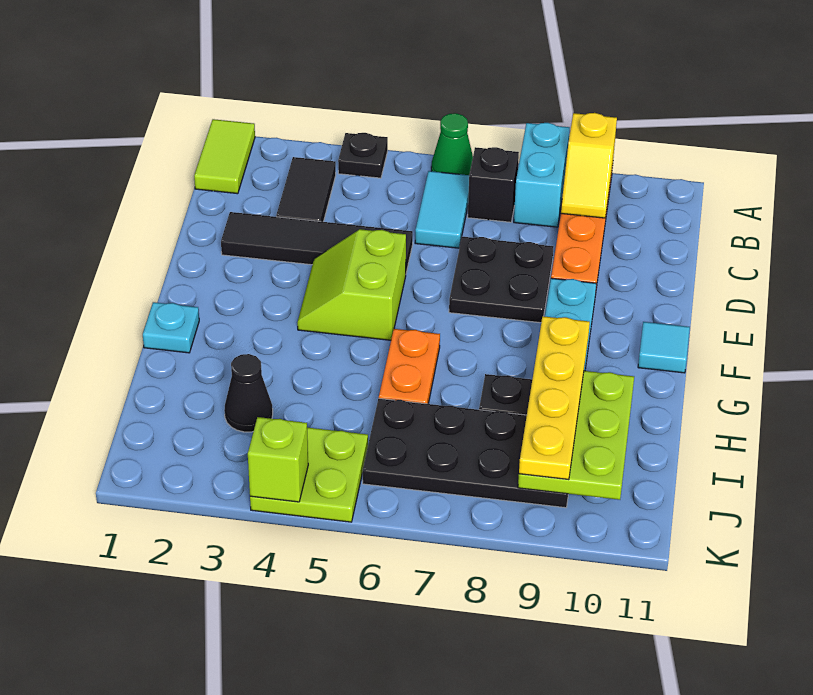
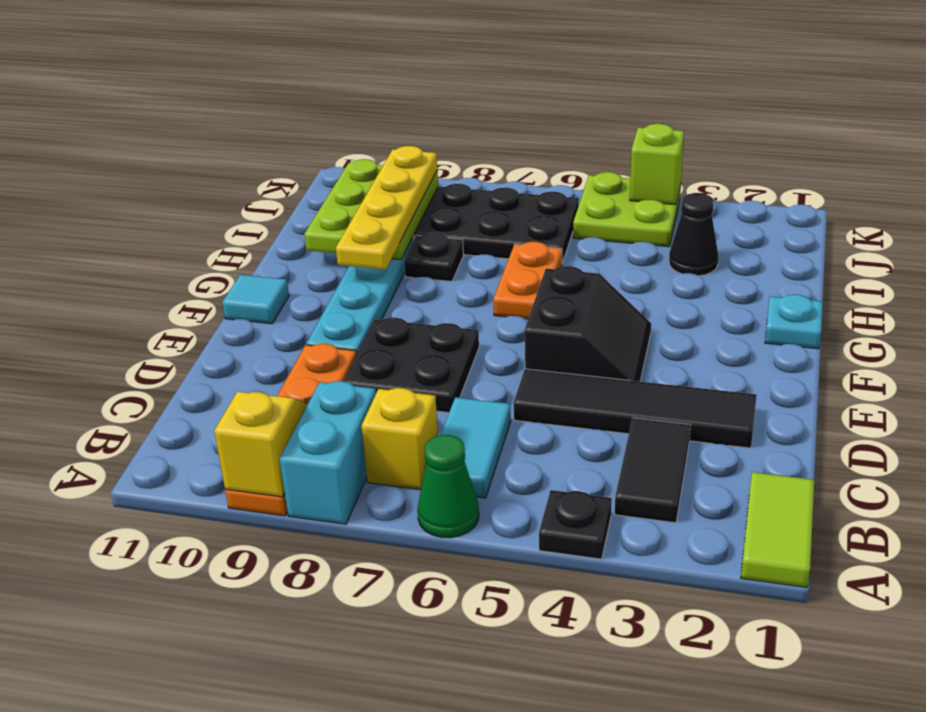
black 1x1 brick [468,147,519,222] -> yellow 1x1 brick [362,388,438,490]
lime 2x2 slope [297,229,406,340] -> black 2x2 slope [525,266,651,382]

